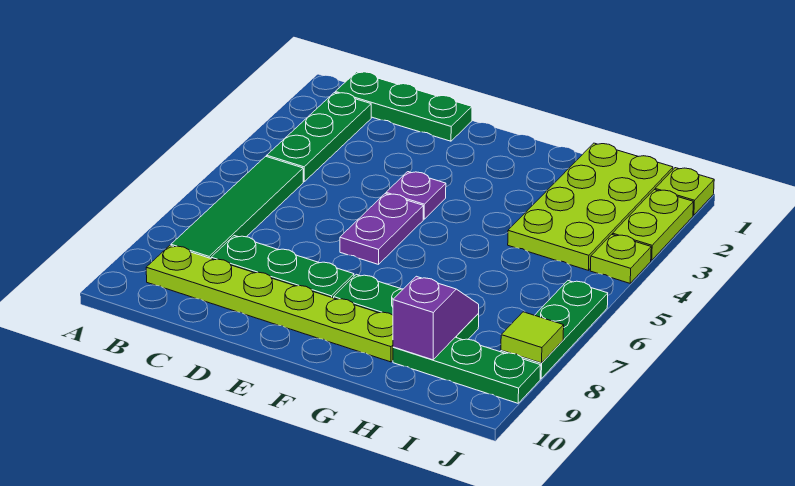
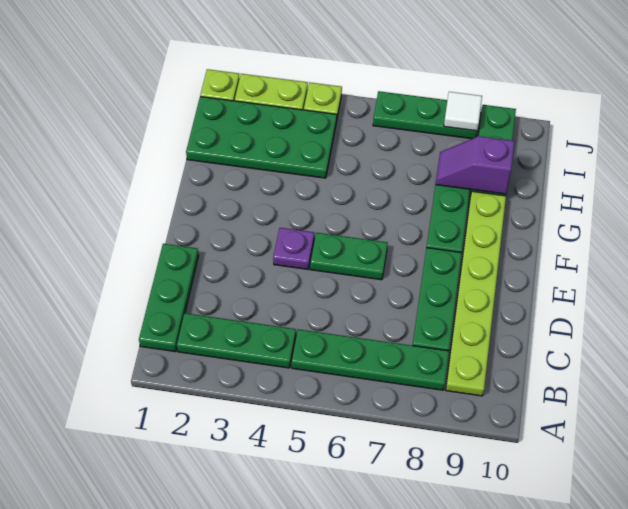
green 1x4 tile [171,156,303,258] -> green 1x4 plate [291,329,449,390]
purple 1x2 plate [340,194,423,264] -> green 1x2 plate [310,233,388,280]
lime 2x4 plate [508,143,673,270] -> green 2x4 plate [186,97,337,178]
lime 1x1 tile [501,312,564,363] -> white 1x1 tile [444,92,482,131]

